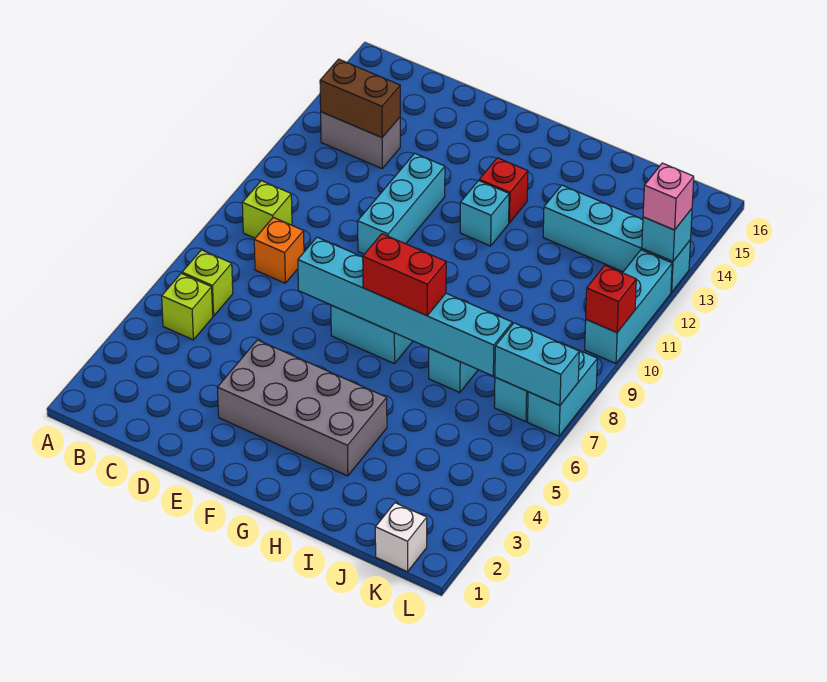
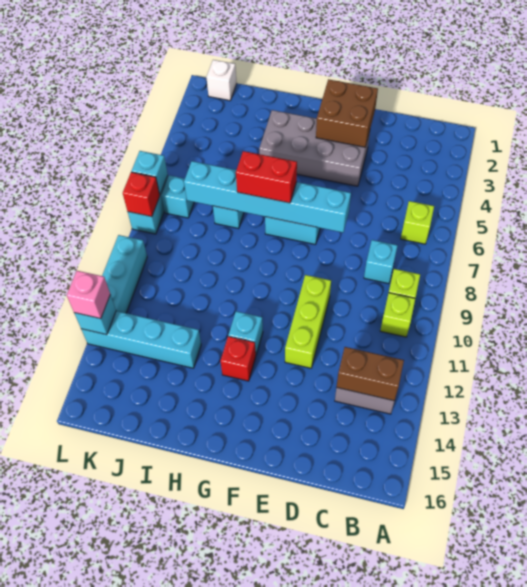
lime 1x1 brick [162,273,213,340] -> lime 1x1 brick moved to [380,293,415,337]
orange 1x1 brick [254,217,304,283] -> cyan 1x1 brick [364,240,398,284]
none -> brown 2x2 brick [316,79,378,147]
cyan 1x3 brick [358,153,445,254] -> lime 1x3 brick [285,275,331,368]
cyan 1x2 brick [495,323,579,405] -> cyan 1x1 brick [131,151,168,195]
red 1x1 brick [586,266,636,333] -> red 1x1 brick moved to [123,172,160,217]

